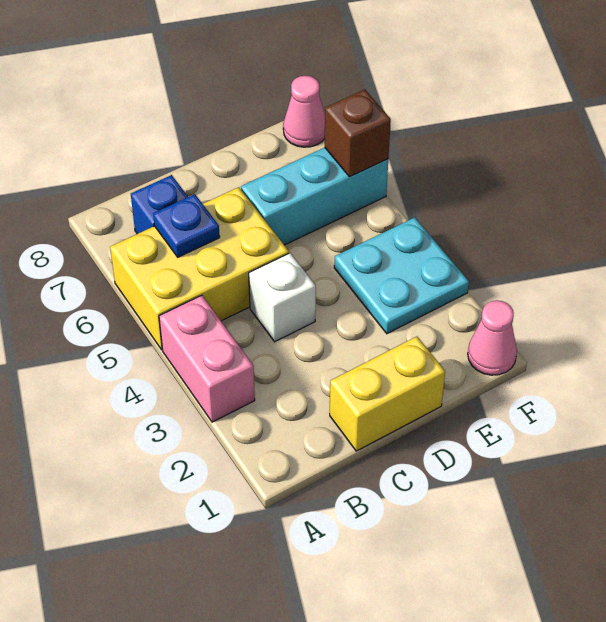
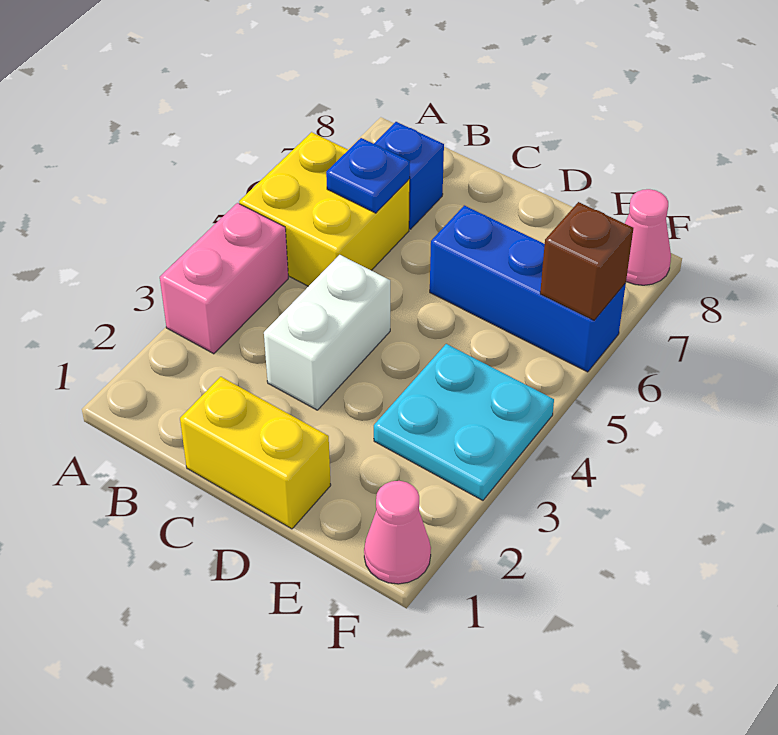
yellow 2x3 brick [110,187,289,350] -> yellow 2x2 brick [239,132,410,286]
white 1x1 brick [249,253,316,342] -> white 1x2 brick [264,255,390,410]
cyan 1x3 brick [241,148,388,245] -> blue 1x3 brick [430,205,626,372]

